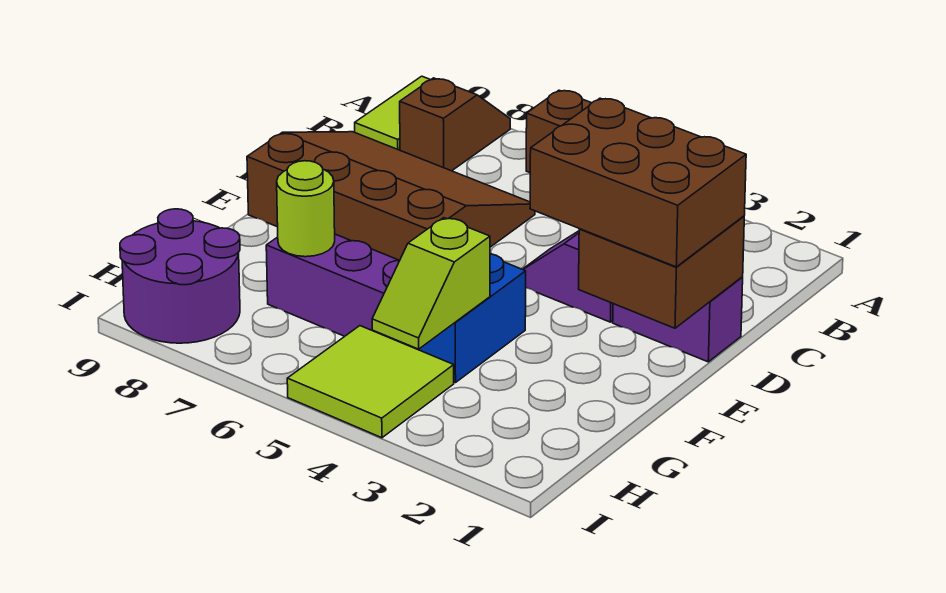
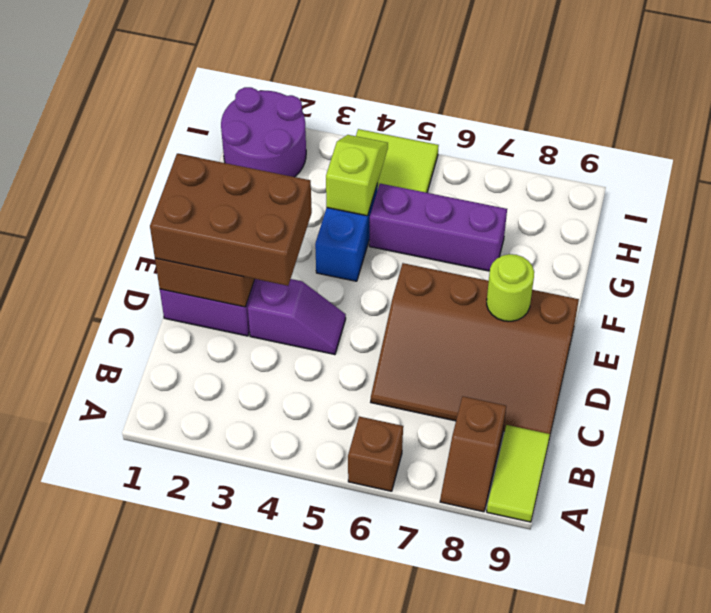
lime 1x1 round brick [277,161,335,257] -> lime 1x1 round brick moved to [487,254,534,321]
purple 2x2 round brick [120,209,240,343] -> purple 2x2 round brick moved to [221,87,306,177]

